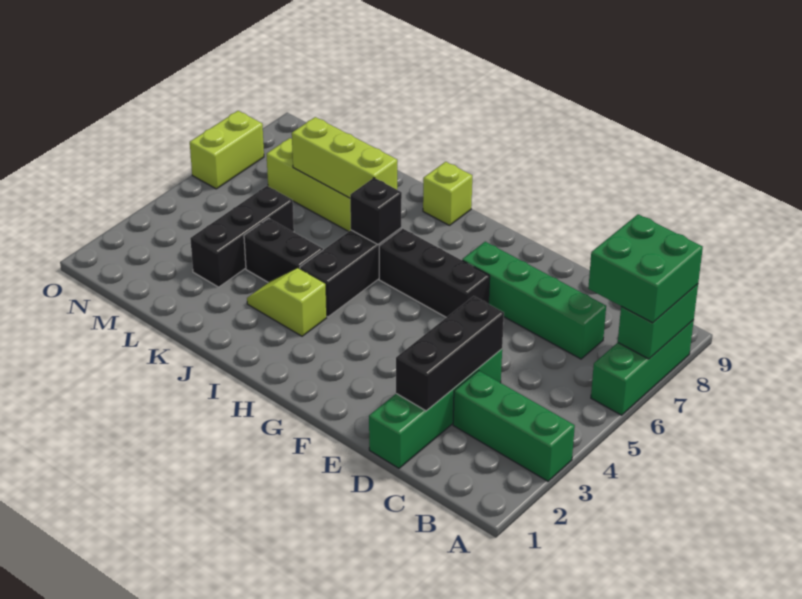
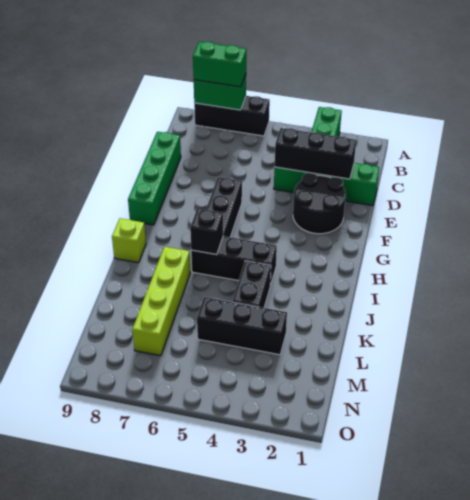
green 1x3 brick [591,320,694,415] -> black 1x3 brick [194,96,270,136]
green 2x2 brick [588,214,703,323] -> green 1x2 brick [193,42,246,87]
green 1x4 brick [462,242,606,359] -> green 1x4 brick moved to [128,132,181,225]
none -> black 2x2 round brick [293,173,346,234]
lime 1x2 slope [247,268,327,336] -> none
lime 1x3 brick [292,117,397,198] -> none
lime 1x2 brick [190,111,264,189] -> none

